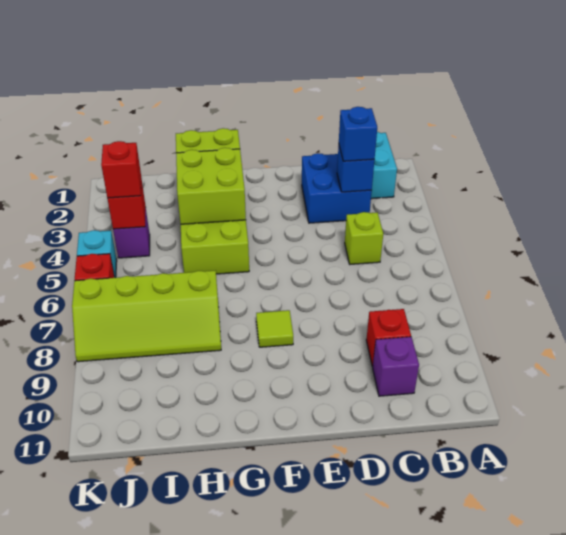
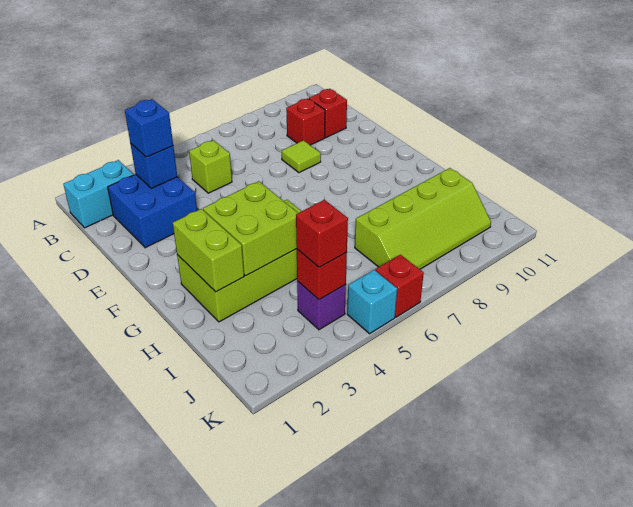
purple 1x1 brick [372,337,419,396] -> red 1x1 brick [309,89,347,138]
lime 1x1 tile [256,310,293,347] -> lime 1x1 tile moved to [282,140,321,173]
lime 2x4 slope [72,271,221,362] -> lime 2x4 slope turned to [355,168,491,269]

